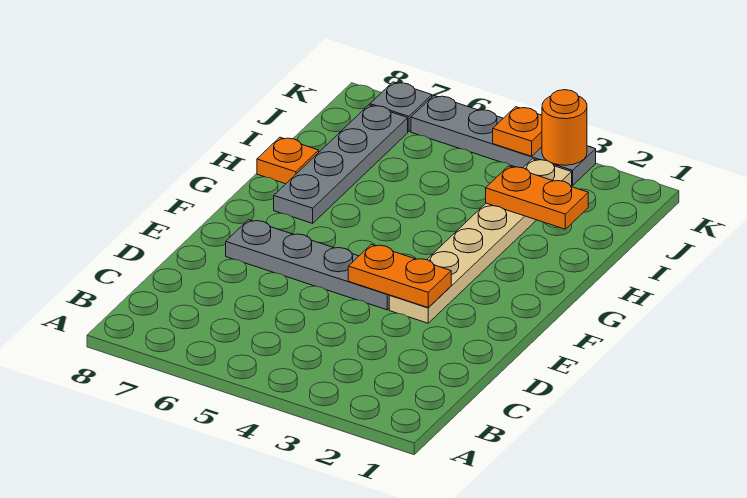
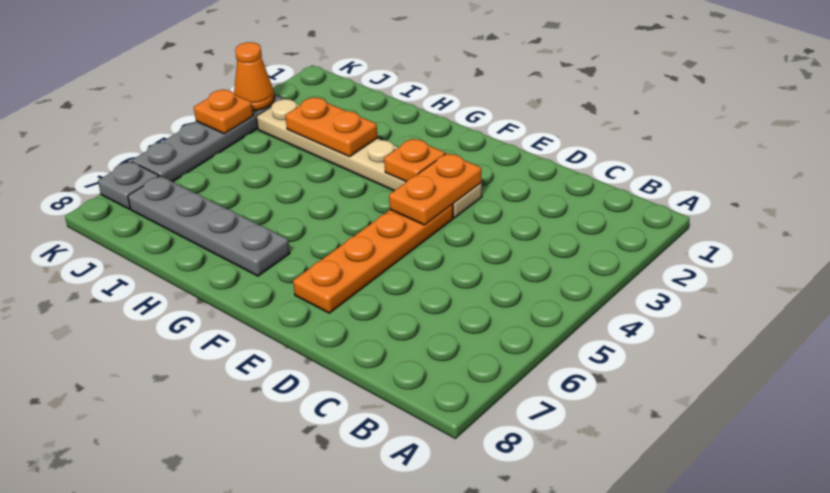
grey 1x4 plate [226,220,390,310] -> orange 1x4 plate [293,205,453,313]
orange 1x1 plate [257,137,319,184] -> orange 1x1 plate moved to [384,139,445,182]
orange 1x2 plate [486,166,588,229] -> orange 1x2 plate turned to [285,97,378,157]
orange 1x1 round brick [542,90,587,165] -> orange 1x1 cone [234,42,274,111]

